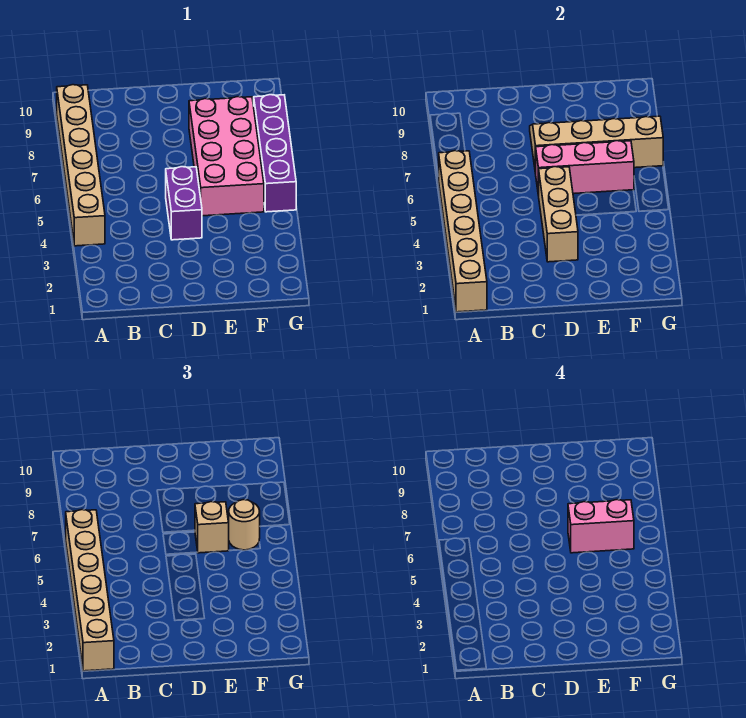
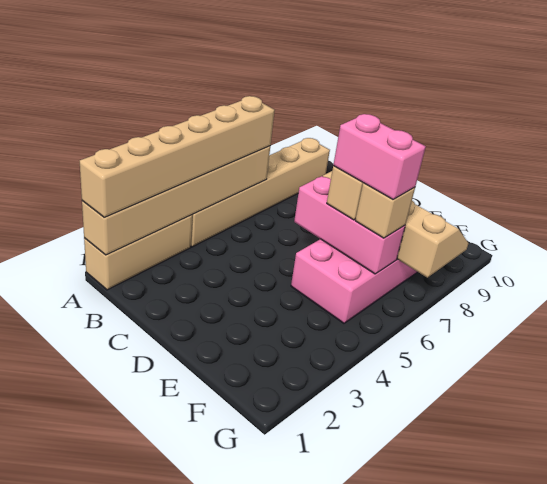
tan 1x3 brick [539,167,578,262] -> tan 1x3 brick moved to [84,215,192,290]
purple 1x2 brick [166,167,202,240] -> none
tan 1x1 round brick [229,500,260,550] -> tan 1x1 brick [355,183,415,238]
purple 1x4 brick [254,95,296,212] -> none

